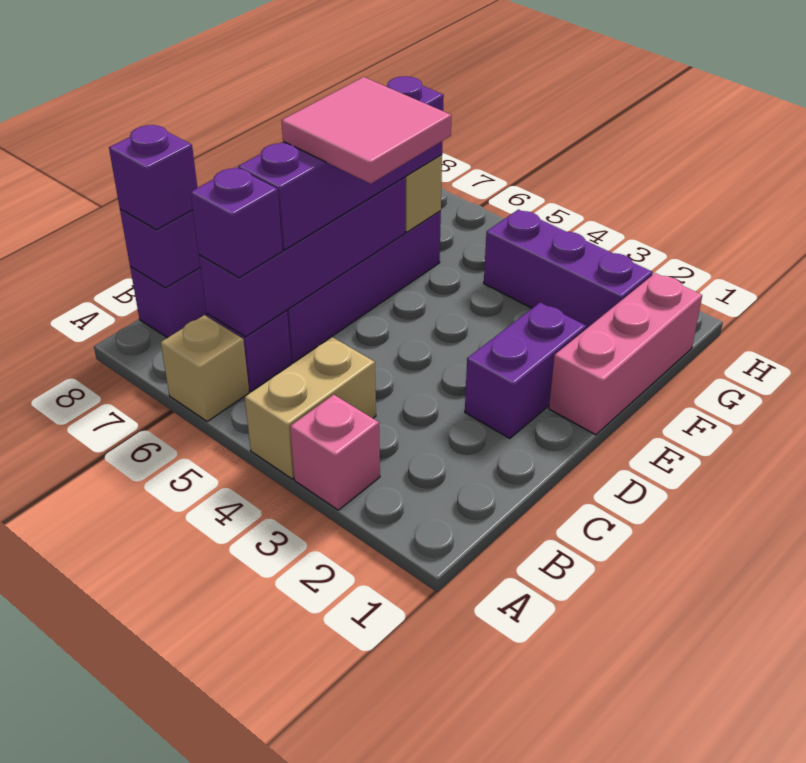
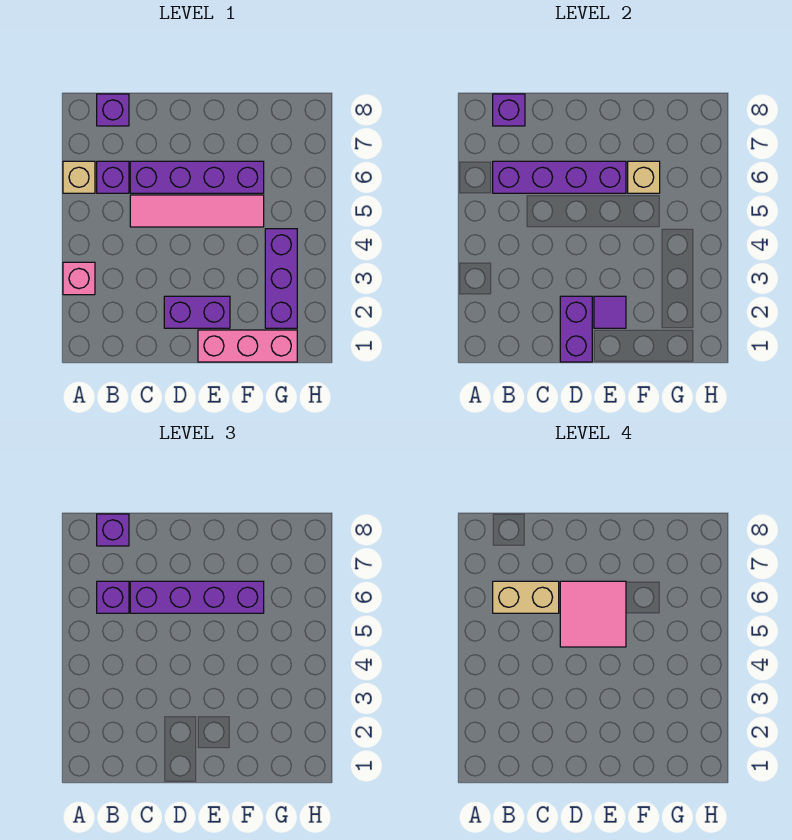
tan 1x2 brick [245,337,376,479] -> tan 1x2 brick moved to [493,581,559,613]
none -> pink 1x4 tile [130,195,264,227]
none -> purple 1x2 brick [560,296,592,362]
none -> purple 1x1 tile [594,296,626,328]

